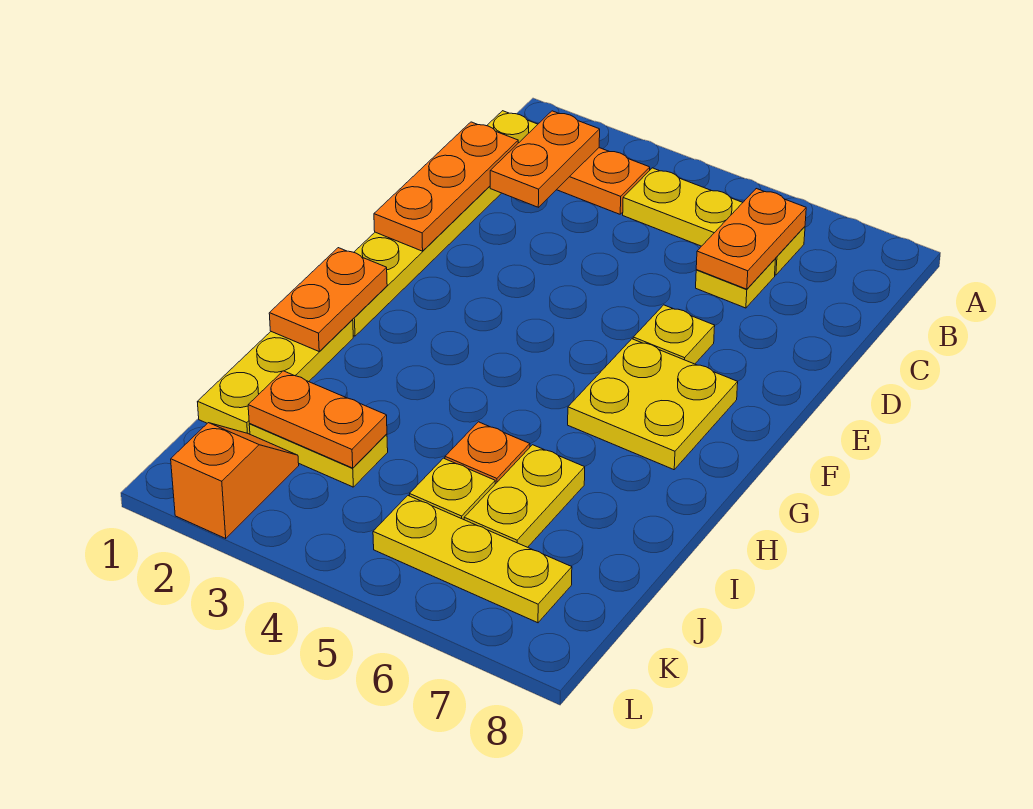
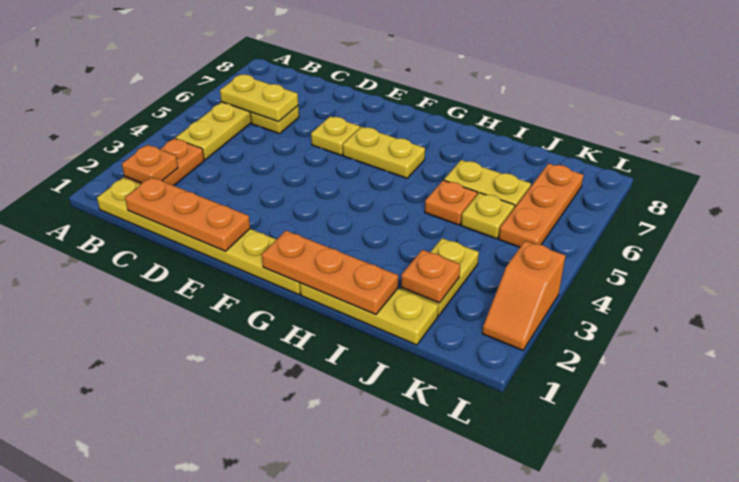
orange 1x2 plate [490,111,600,207] -> orange 1x1 plate [122,145,178,183]
orange 1x2 plate [696,189,806,289] -> yellow 1x2 plate [220,74,298,122]
yellow 2x2 plate [568,339,738,470] -> yellow 1x2 plate [343,127,425,178]
orange 1x2 plate [269,248,387,352] -> orange 1x3 plate [262,231,398,315]
orange 1x2 plate [248,371,387,468] -> orange 1x1 plate [401,250,460,303]
orange 1x2 slope [171,423,299,538] -> orange 1x2 slope turned to [482,241,565,350]
yellow 1x3 plate [373,496,572,623] -> orange 1x3 plate [499,163,584,247]

